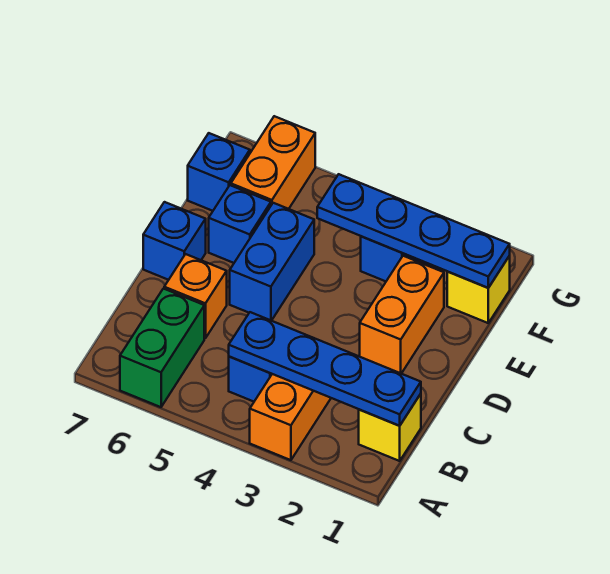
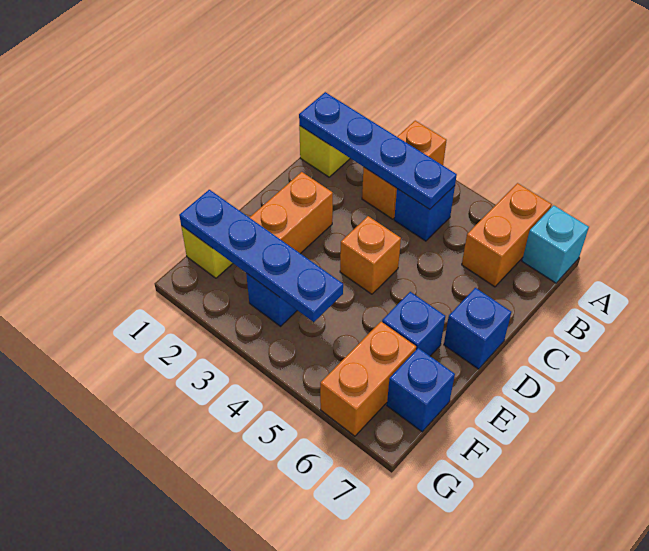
green 1x2 brick [120,289,204,407] -> orange 1x2 brick [462,183,552,287]
none -> cyan 1x1 brick [522,205,589,283]
orange 1x1 brick [164,254,227,338] -> orange 1x1 brick moved to [340,216,401,294]
blue 1x2 brick [230,203,314,321] -> none

